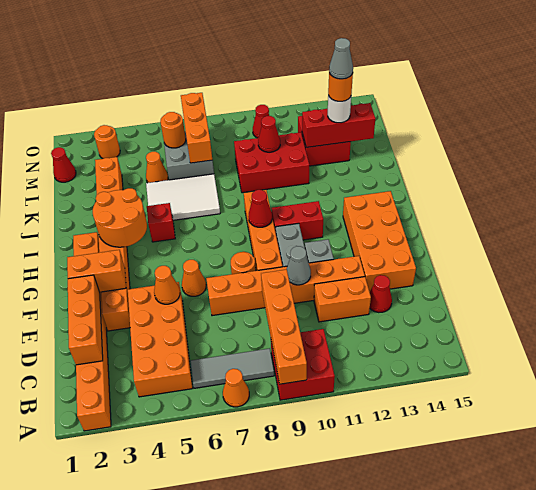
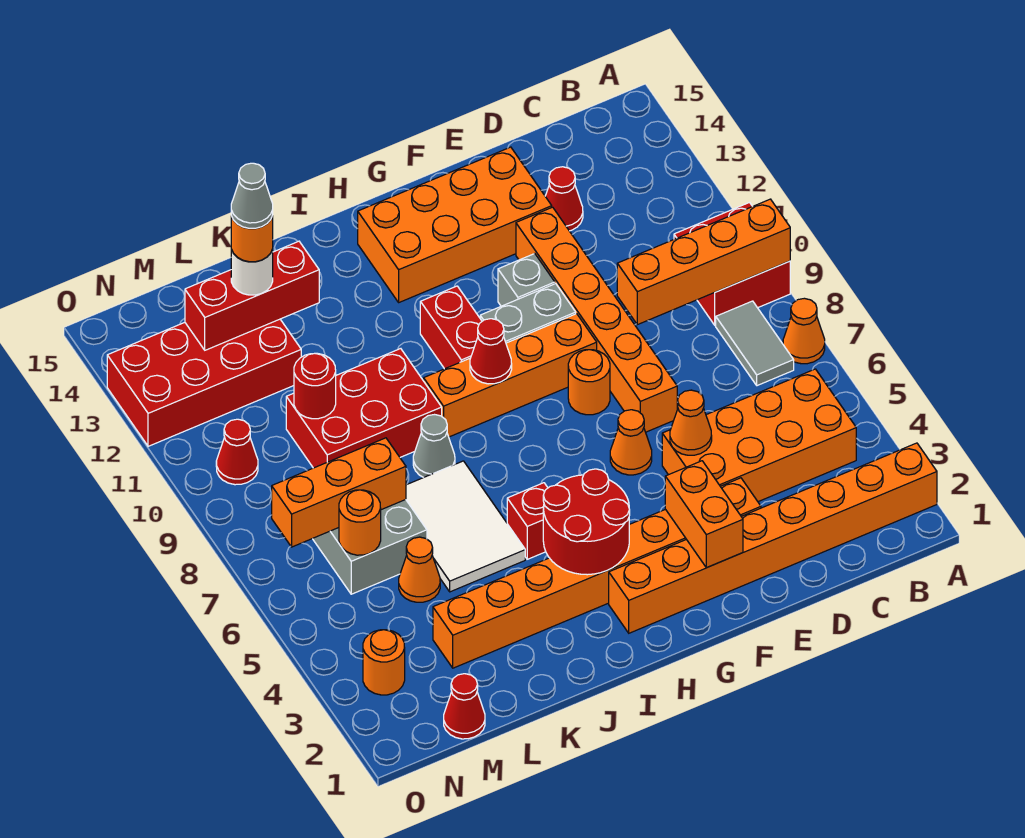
grey 1x3 tile [190,348,274,388] -> grey 1x2 tile [716,301,794,386]
orange 1x3 brick [68,275,103,365] -> none
orange 1x2 brick [314,277,371,322] -> none
grey 1x1 cone [287,246,311,285] -> grey 1x1 cone moved to [413,415,455,477]
orange 2x2 round brick [93,188,147,247] -> red 2x2 round brick [543,469,630,575]
red 2x3 brick [234,132,309,193] -> red 2x3 brick turned to [286,349,442,468]
red 1x1 cone [258,116,280,152] -> red 1x1 round brick [294,353,336,419]
red 2x2 brick [298,116,351,166] -> red 2x4 brick [107,319,301,446]
red 1x3 brick [302,103,375,147] -> red 1x3 brick turned to [185,241,319,350]

